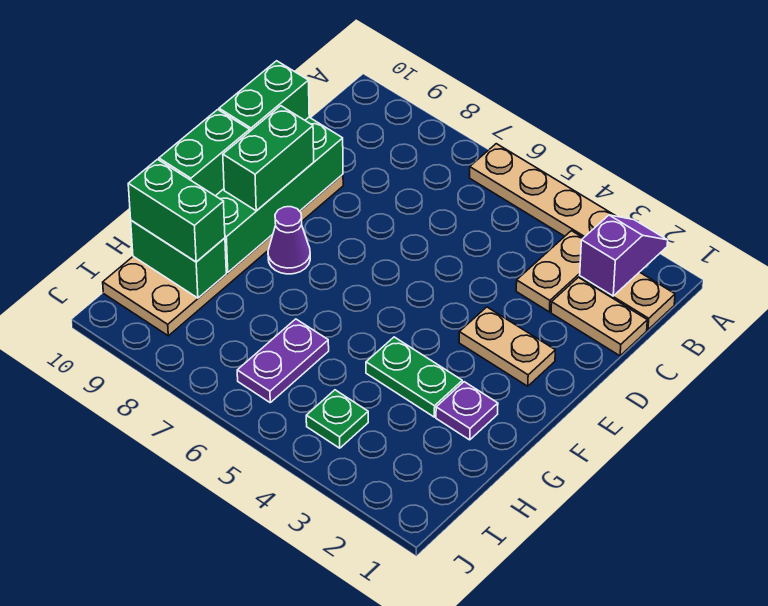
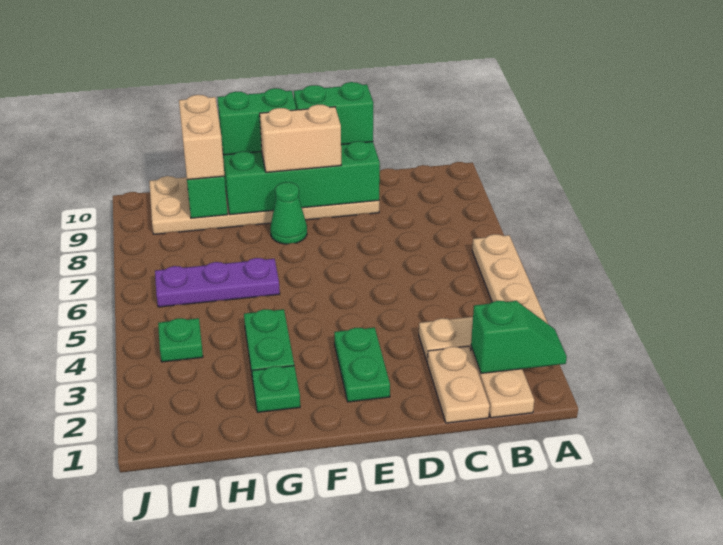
purple 1x2 slope [580,215,668,296] -> green 1x2 slope [471,301,567,373]
tan 1x2 plate [459,307,555,386] -> green 1x2 plate [334,327,390,402]
green 1x2 brick [223,106,314,211] -> tan 1x2 brick [260,105,341,172]
purple 1x1 cone [268,207,310,274] -> green 1x1 cone [270,182,307,244]
purple 1x1 plate [436,382,498,440] -> green 1x1 plate [252,366,300,412]
purple 1x2 plate [237,319,329,402] -> purple 1x3 plate [155,258,280,307]
green 1x2 brick [128,159,225,262] -> tan 1x2 brick [179,95,225,180]

